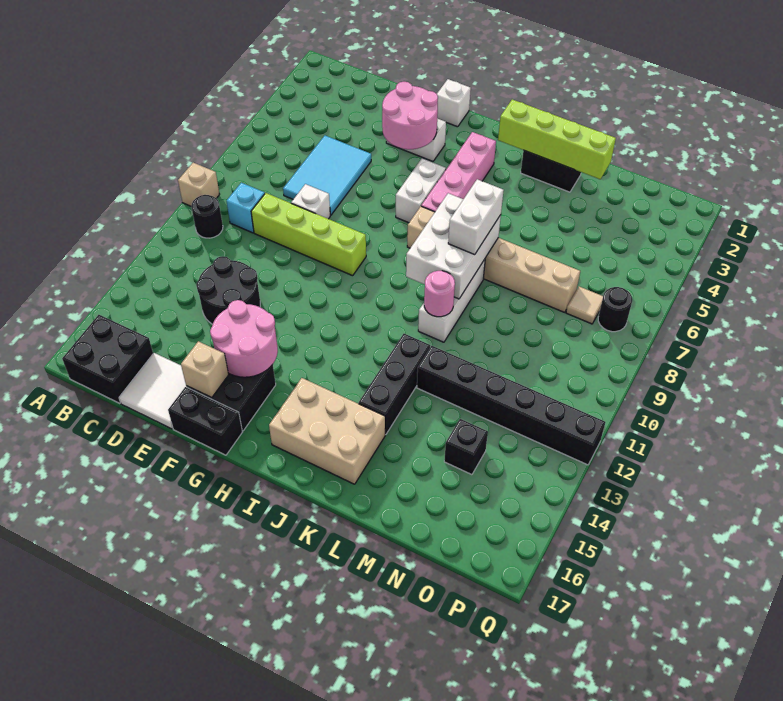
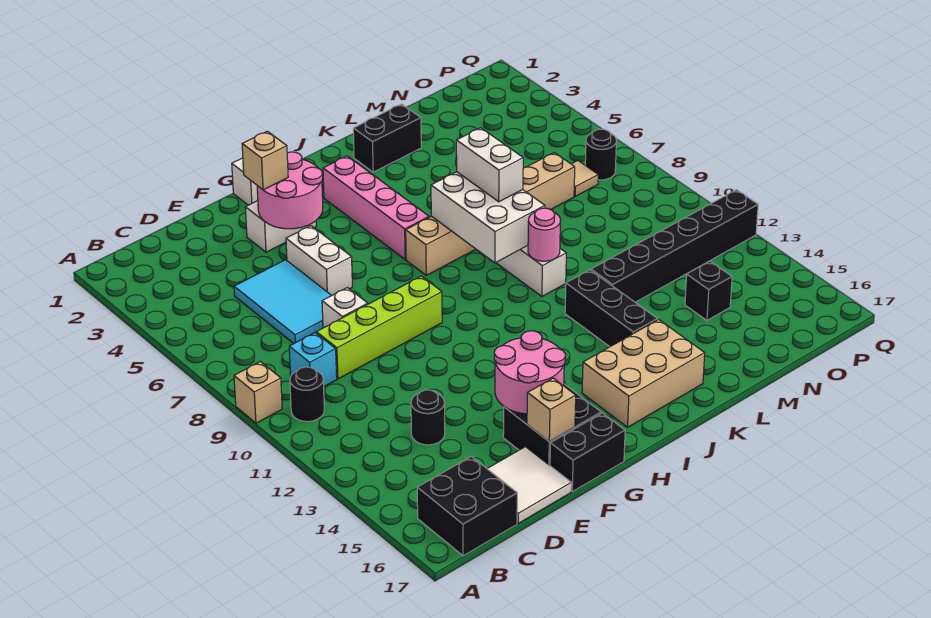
black 2x2 round brick [196,256,260,324] -> black 1x1 round brick [411,390,445,445]
none -> tan 1x1 brick [242,131,288,190]
white 1x2 brick [396,158,446,223] -> white 1x2 brick moved to [286,226,352,295]
lime 1x4 brick [498,99,616,179] -> none

